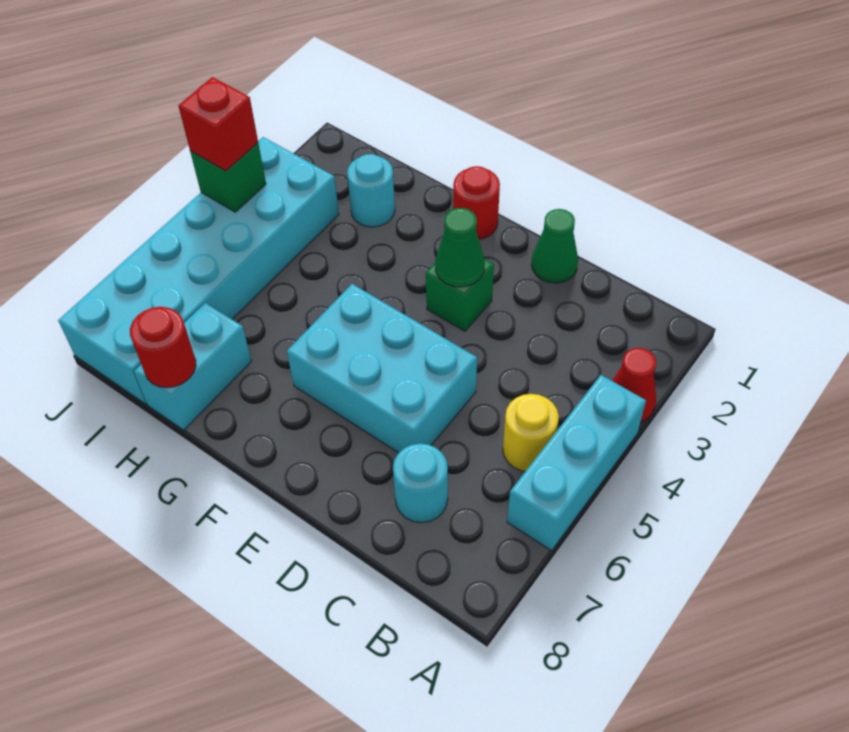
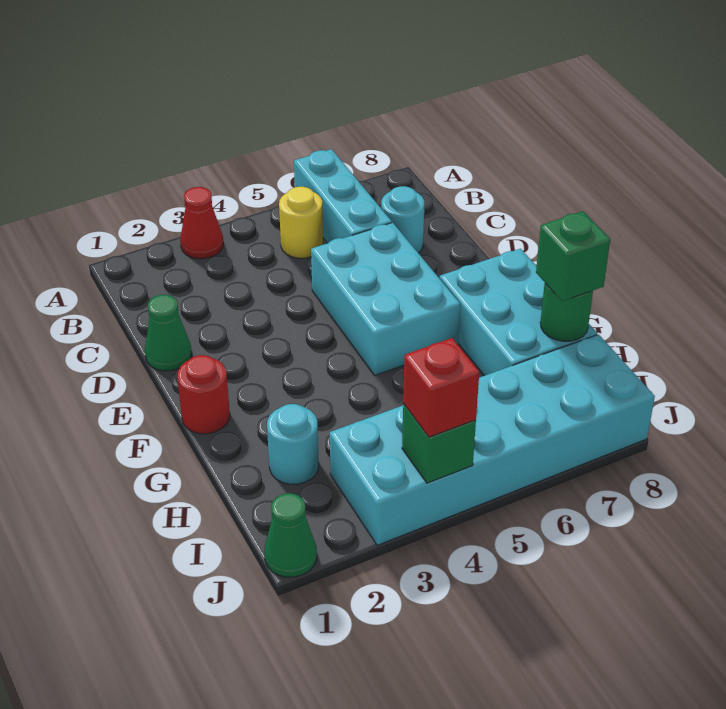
cyan 1x3 brick [507,375,646,551] -> cyan 1x3 brick turned to [294,149,392,243]
green 1x1 brick [426,259,494,331] -> green 1x1 brick moved to [536,211,610,301]
green 1x1 cone [435,208,485,287] -> green 1x1 cone moved to [264,493,317,577]
cyan 1x2 brick [134,303,251,430] -> cyan 2x3 brick [440,249,597,376]
red 1x1 round brick [130,307,196,388] -> green 1x1 round brick [540,283,593,341]

